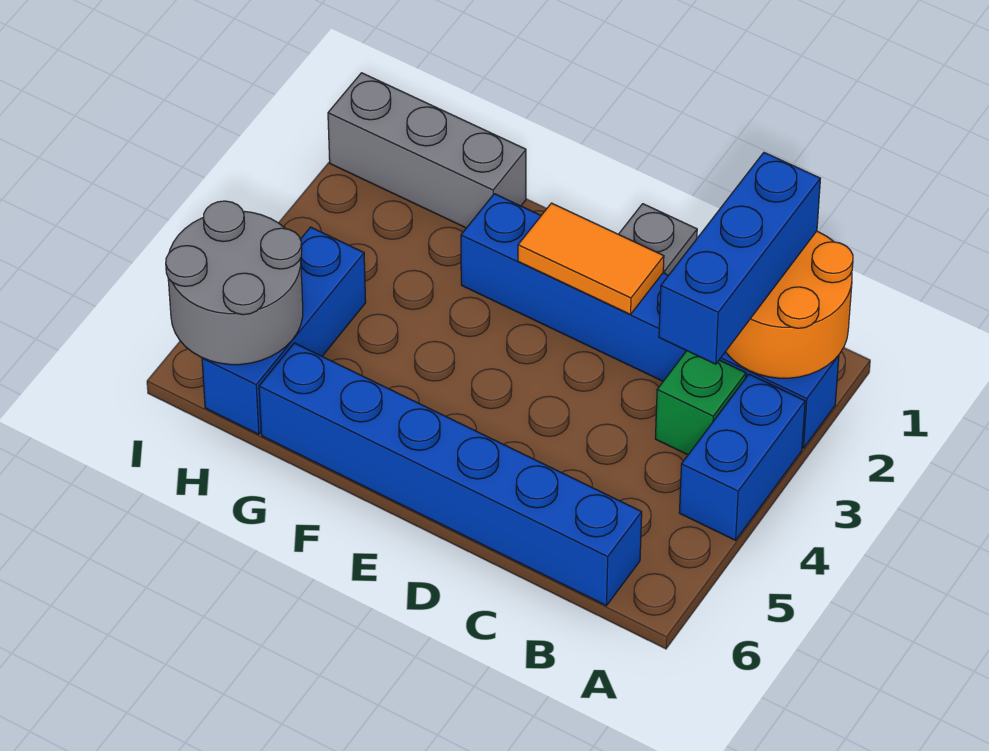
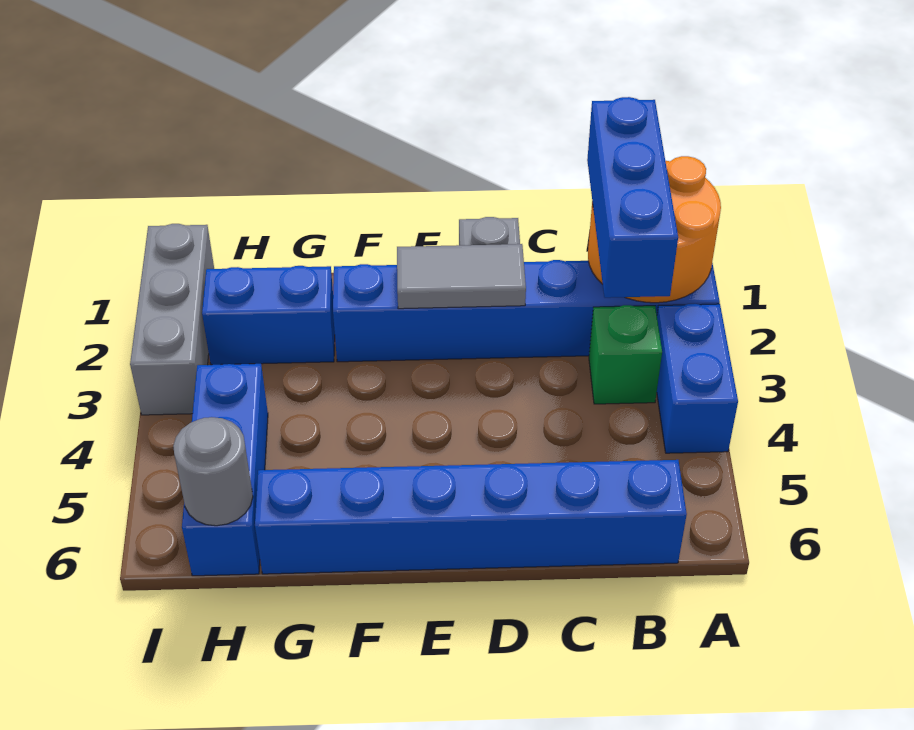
orange 1x2 tile [518,203,664,314] -> grey 1x2 tile [397,244,526,309]
grey 1x3 brick [328,73,526,228] -> grey 1x3 brick turned to [130,224,214,415]
none -> blue 1x2 brick [202,266,335,365]
grey 2x2 round brick [166,201,303,365] -> grey 1x1 round brick [173,417,253,526]

